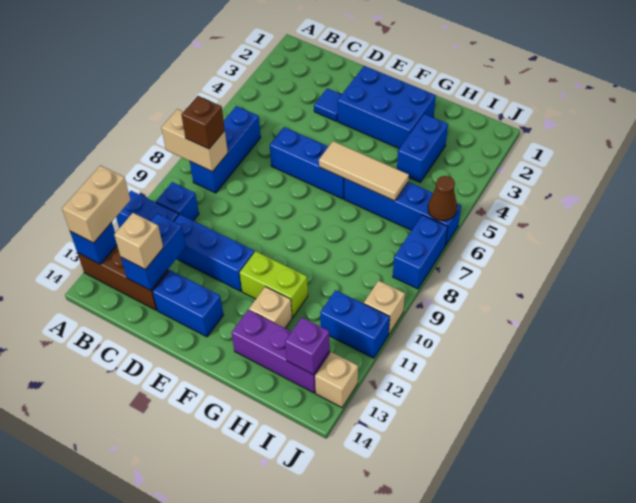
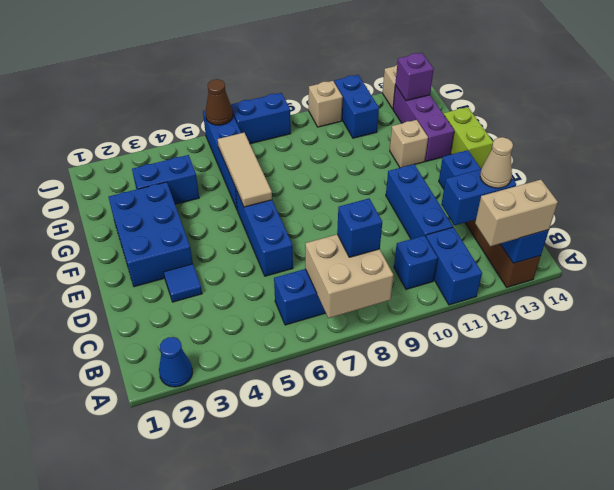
none -> blue 1x1 cone [159,337,193,387]
tan 1x2 brick [161,109,228,172] -> tan 2x2 brick [305,234,393,318]
brown 1x1 brick [181,96,225,149] -> blue 1x1 brick [337,199,382,257]
tan 1x1 brick [114,213,163,270] -> tan 1x1 cone [480,137,513,188]
lime 1x2 brick [240,251,308,318] -> lime 1x2 brick moved to [444,107,493,169]

